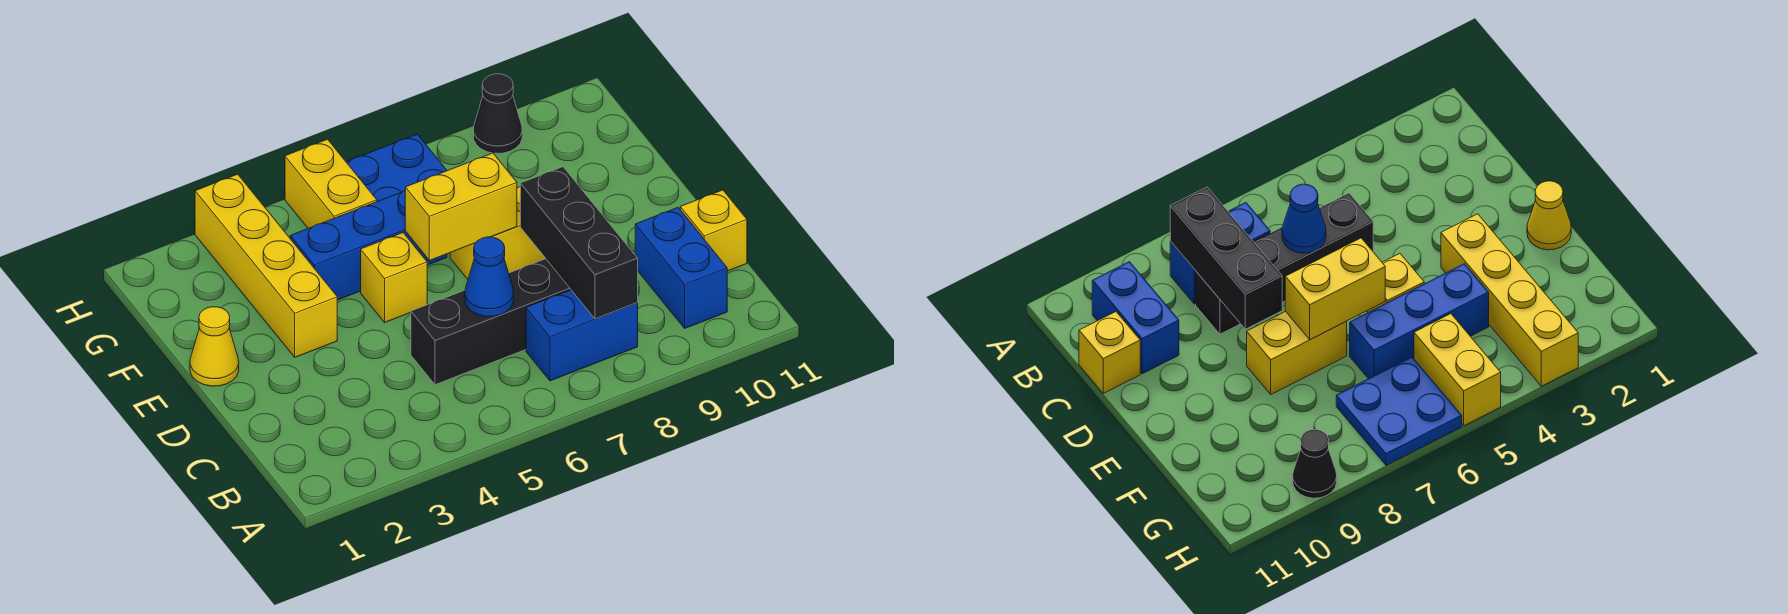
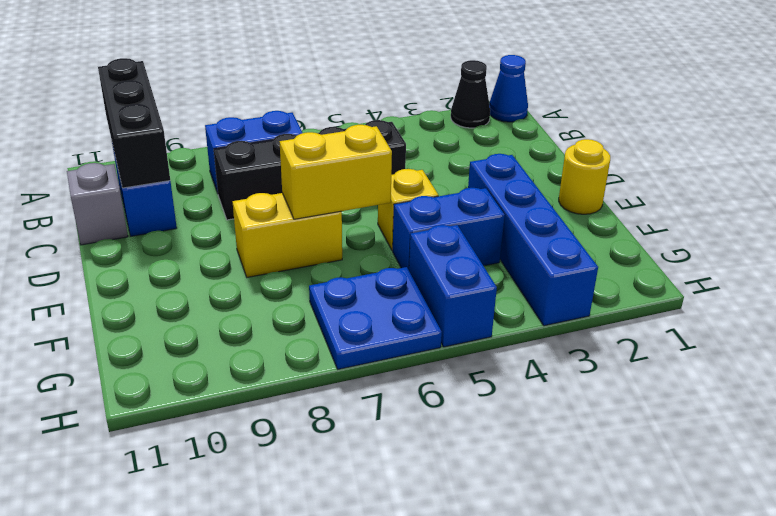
black 1x3 brick [520,167,638,319] -> black 1x3 brick moved to [98,58,170,188]
blue 1x1 cone [465,237,514,317] -> blue 1x1 cone moved to [489,55,528,122]
yellow 1x1 brick [680,190,747,271] -> grey 1x1 brick [67,163,128,245]
yellow 1x1 cone [190,307,239,386] -> yellow 1x1 round brick [559,139,610,214]
yellow 1x4 brick [195,174,337,357] -> blue 1x4 brick [468,154,598,326]
blue 1x3 brick [290,191,447,300] -> blue 1x2 brick [393,188,505,270]
yellow 1x2 brick [285,139,377,228] -> blue 1x2 brick [409,225,497,347]
black 1x1 cone [473,74,522,153] -> black 1x1 cone moved to [451,60,490,128]

